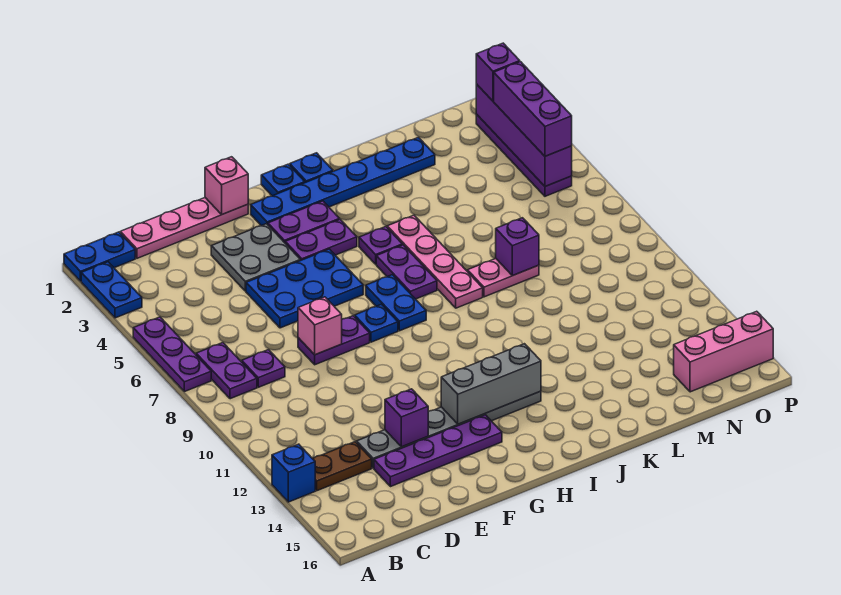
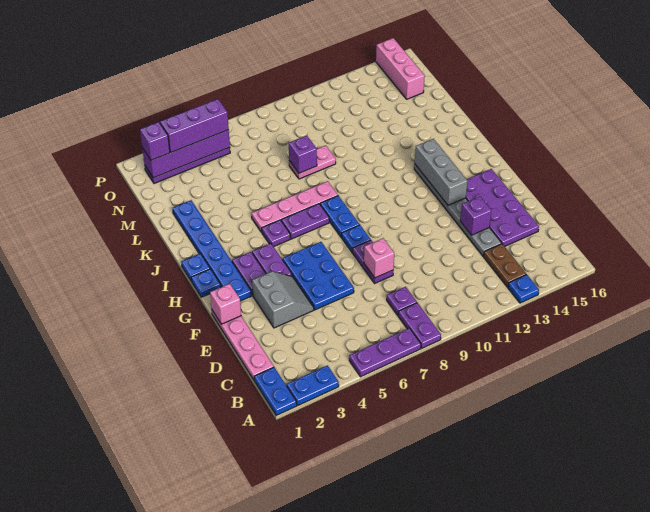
blue 1x1 brick [272,444,315,502] -> blue 1x1 plate [508,275,539,303]
purple 1x2 plate [196,343,257,399] -> purple 1x2 plate turned to [398,303,441,348]
purple 1x4 plate [374,415,502,487] -> purple 2x4 plate [466,169,539,246]
grey 2x2 plate [211,224,300,291] -> grey 2x2 slope [252,271,314,328]
blue 1x2 plate [366,275,426,331] -> blue 1x2 plate turned to [320,196,360,237]
pink 1x2 plate [468,259,539,297] -> pink 1x2 plate turned to [289,145,336,179]

